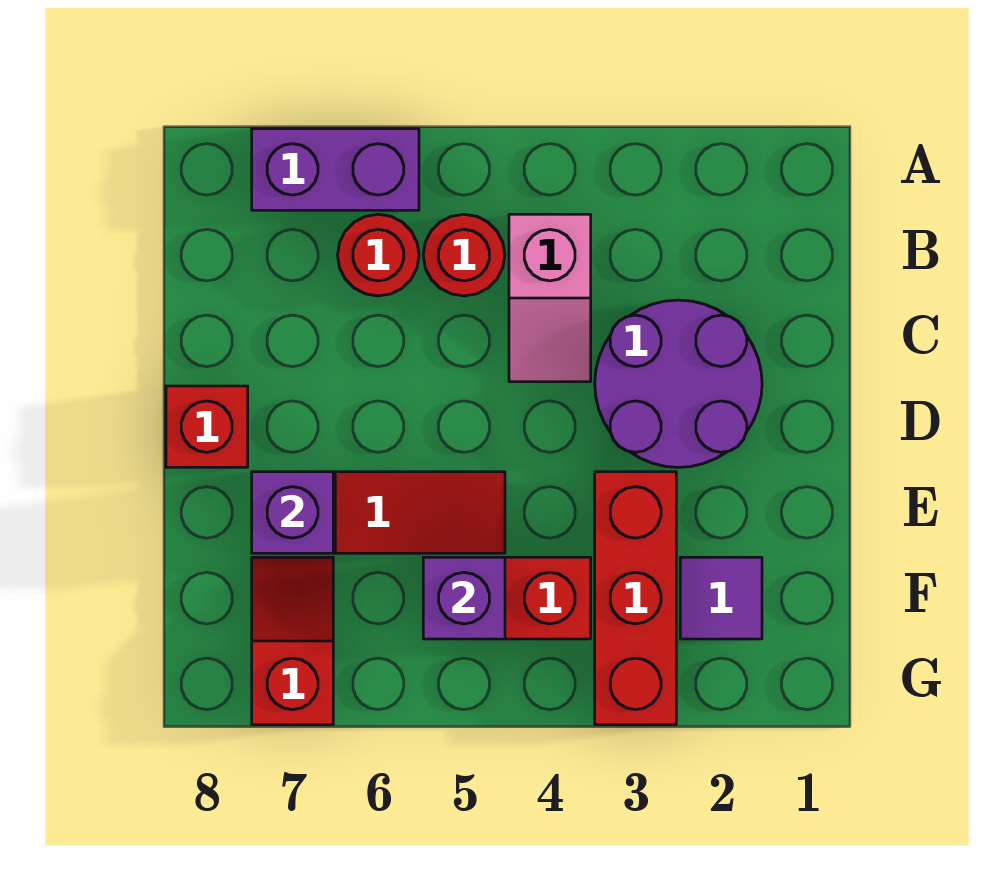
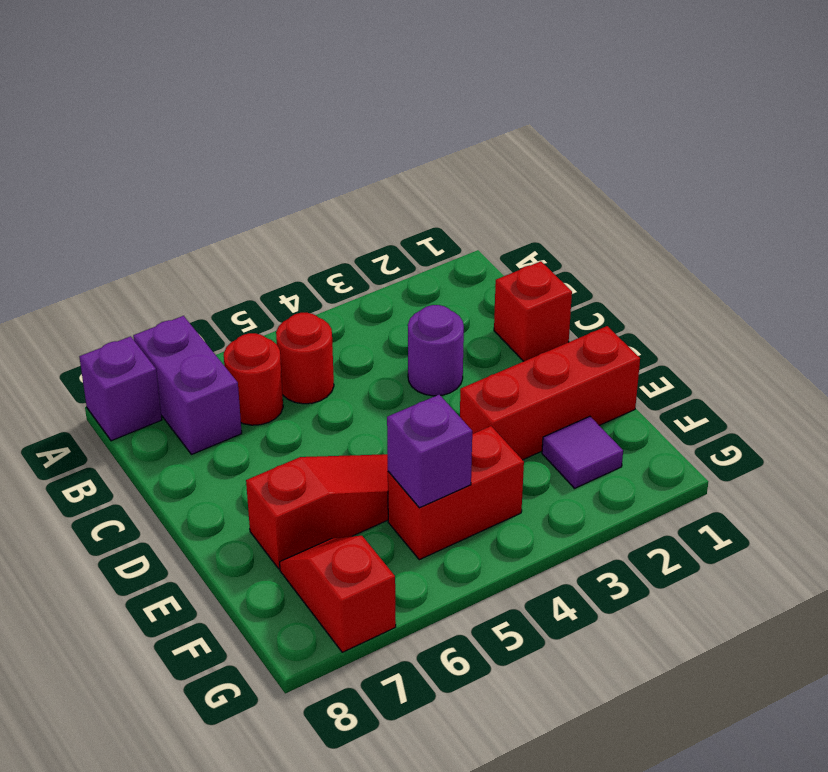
purple 1x2 brick [252,129,419,210] -> purple 1x2 brick turned to [133,316,242,455]
pink 1x2 slope [509,214,591,382] -> none
purple 2x2 round brick [595,300,762,467] -> purple 1x1 round brick [408,305,464,396]
red 1x1 brick [166,386,248,467] -> red 1x1 brick moved to [494,261,572,361]
red 1x3 brick [595,472,676,725] -> red 1x3 brick turned to [460,326,640,460]
purple 1x1 brick [252,472,333,553] -> purple 1x1 brick moved to [80,336,162,441]

